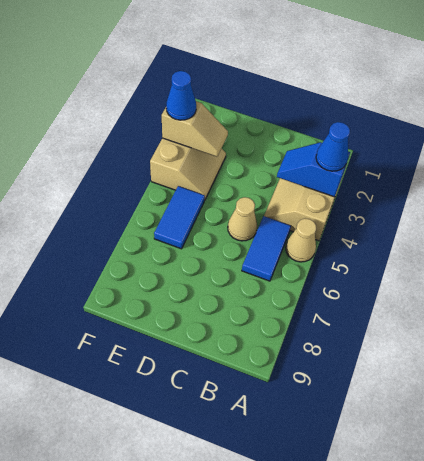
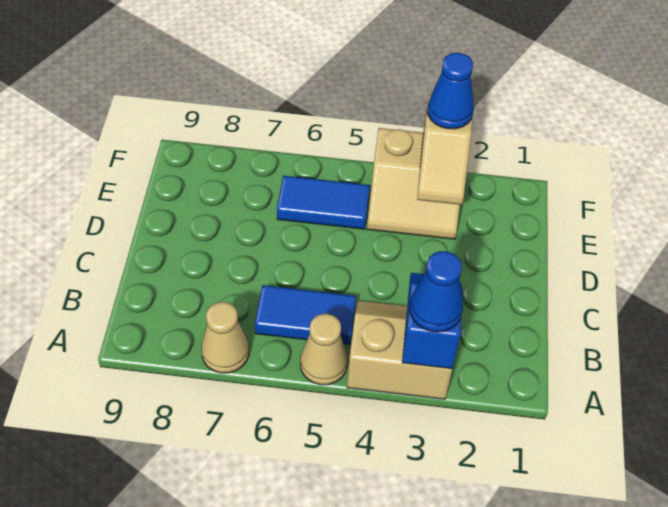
tan 1x1 cone [228,197,257,241] -> tan 1x1 cone moved to [201,302,249,373]

